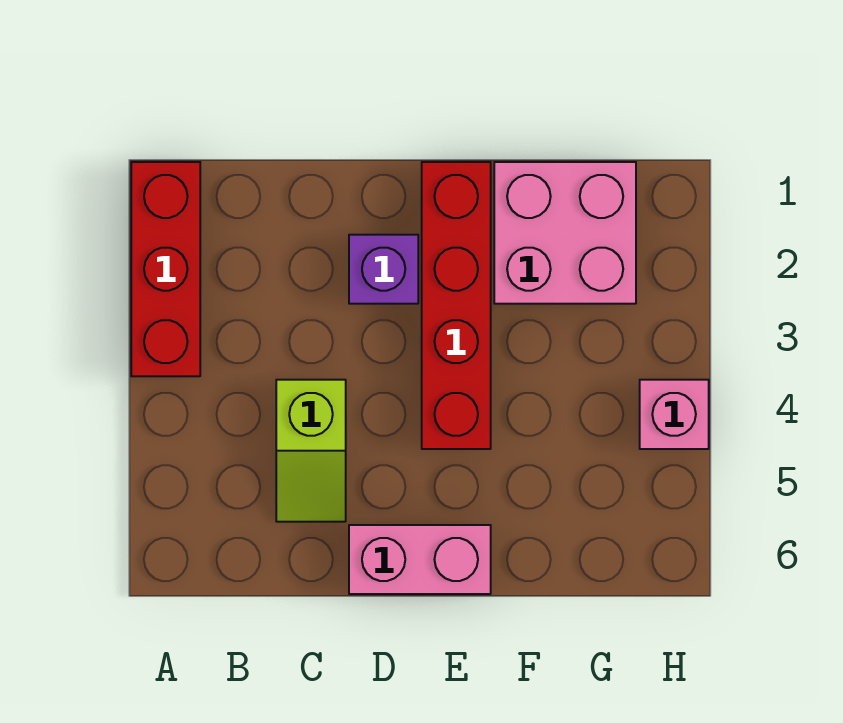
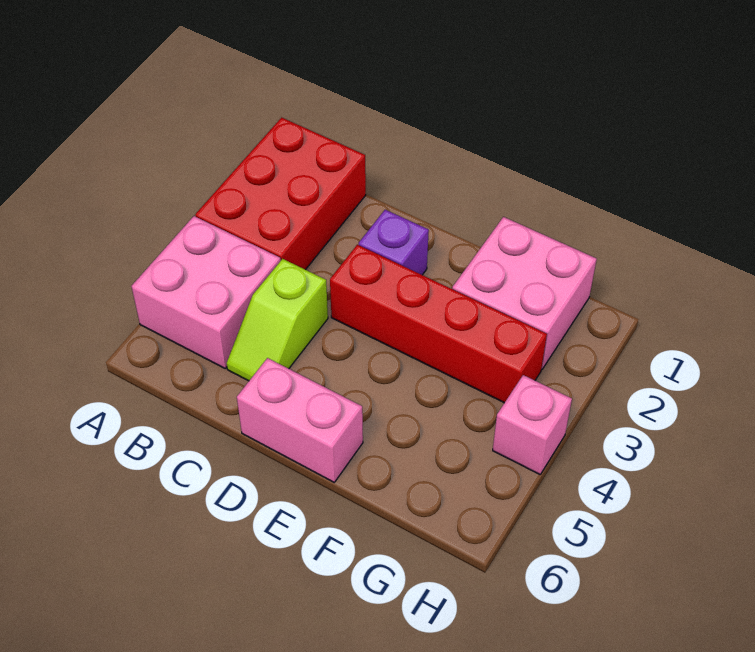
red 1x3 brick [131,162,200,376] -> red 2x3 brick [195,118,366,270]
none -> pink 2x2 brick [131,216,281,368]
red 1x4 brick [422,162,491,449] -> red 1x4 brick turned to [330,245,547,403]

